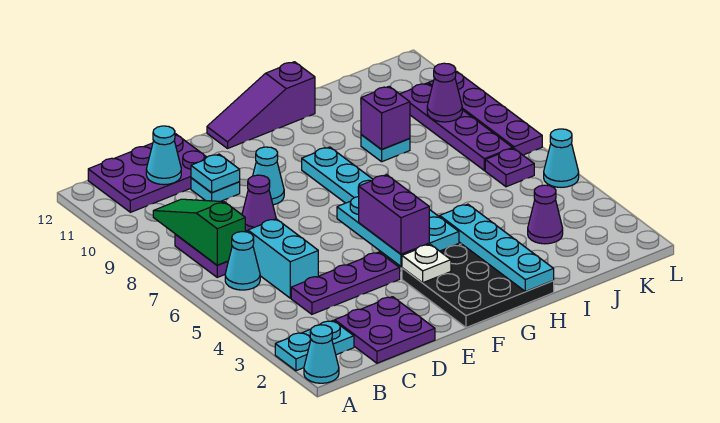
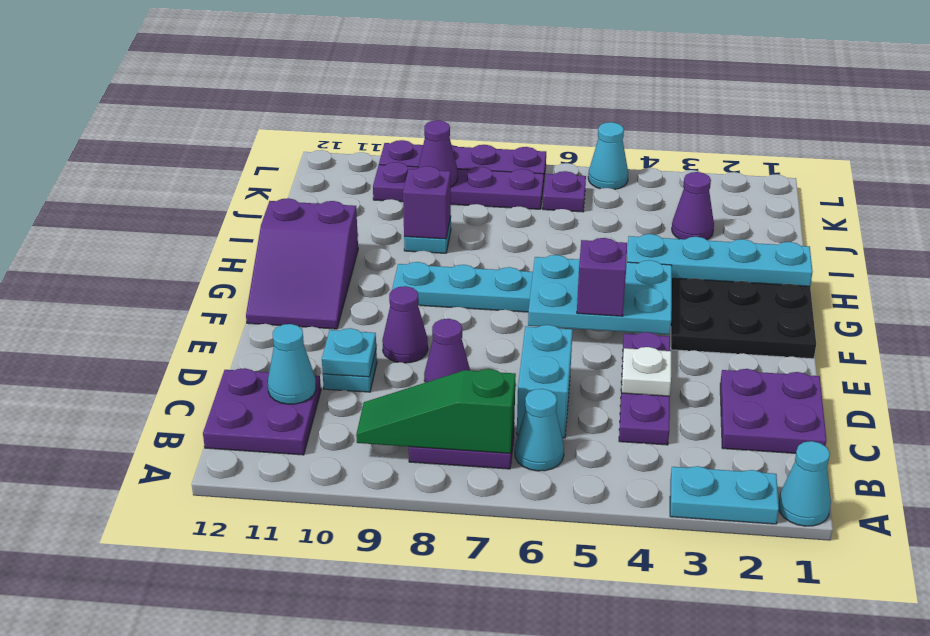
cyan 1x2 plate [275,321,354,371] -> cyan 1x2 plate turned to [670,466,779,524]
purple 2x3 plate [88,134,207,212] -> purple 2x2 plate [203,368,321,455]
cyan 1x2 brick [248,219,318,298] -> cyan 1x2 brick turned to [517,325,573,438]
cyan 1x1 cone [253,147,284,205] -> purple 1x1 cone [382,286,428,363]
white 1x1 plate [402,244,451,283] -> white 1x1 plate moved to [622,347,671,396]
purple 1x2 brick [359,175,429,254] -> purple 1x1 brick [577,238,627,316]
purple 1x3 slope [207,62,315,148] -> purple 2x3 slope [246,198,358,329]

